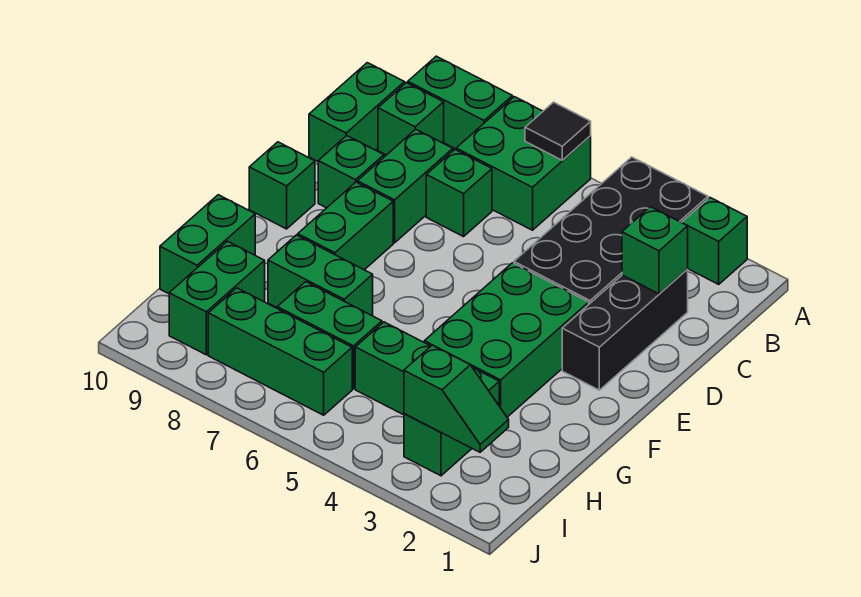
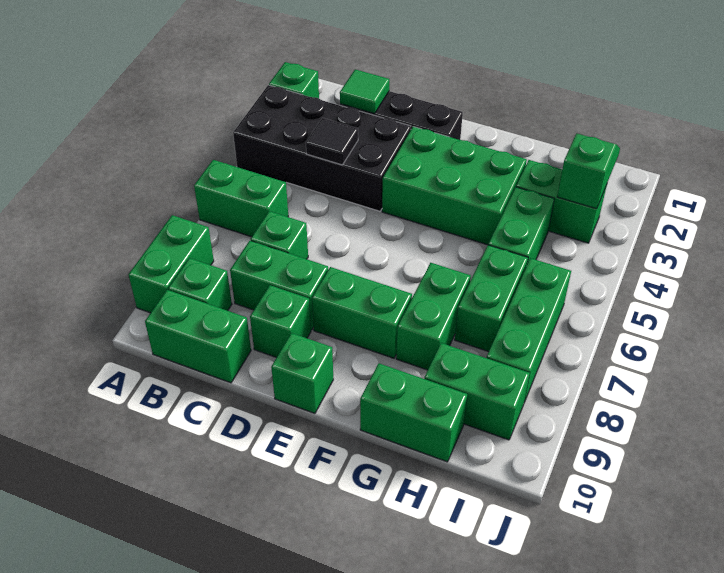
green 2x2 brick [456,97,591,230] -> green 1x2 brick [194,160,288,237]
black 1x1 tile [525,102,591,160] -> black 1x1 tile moved to [306,118,358,165]
green 1x1 brick [622,207,688,294] -> green 1x1 tile [340,69,389,114]

